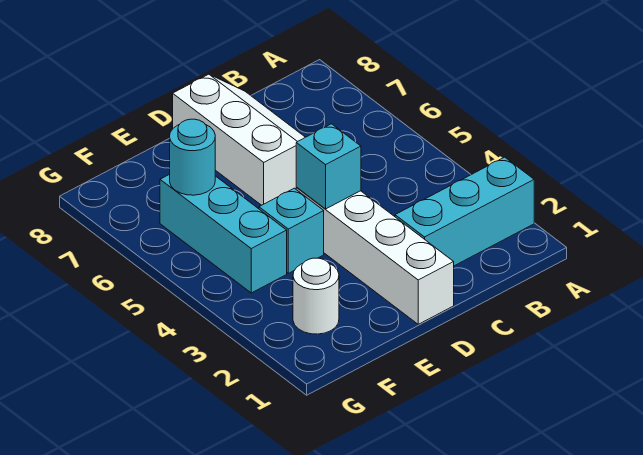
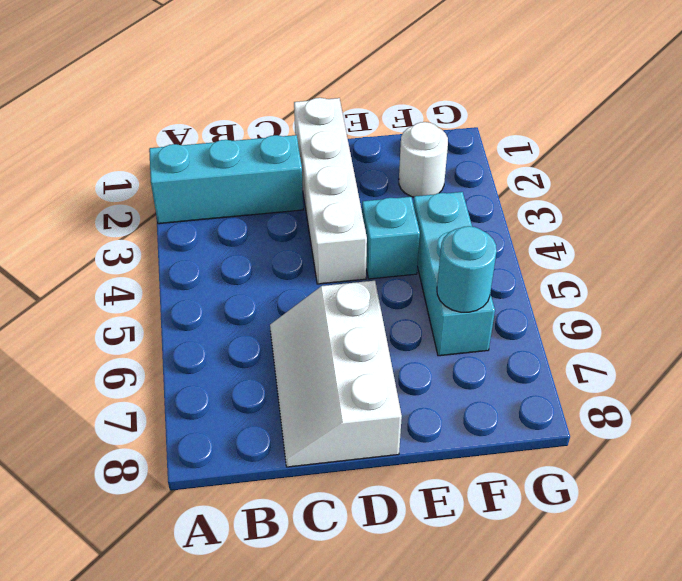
cyan 1x1 brick [296,124,361,209] -> none

